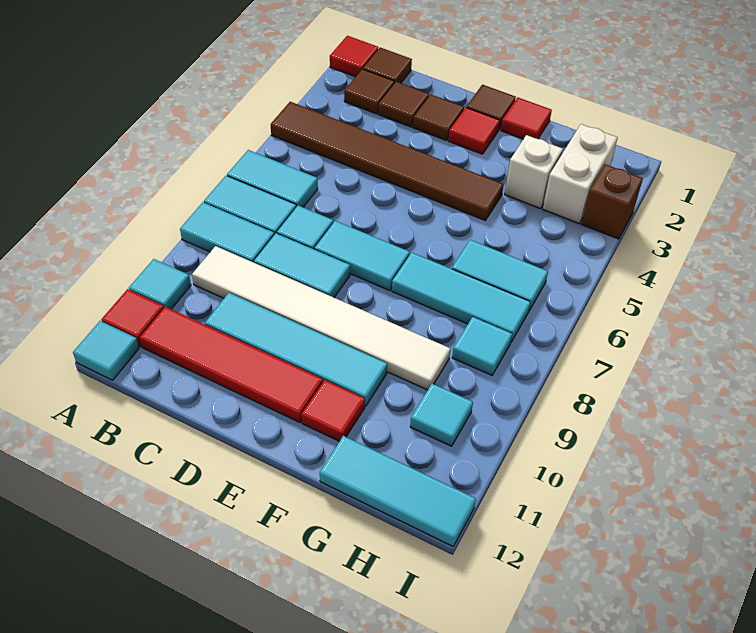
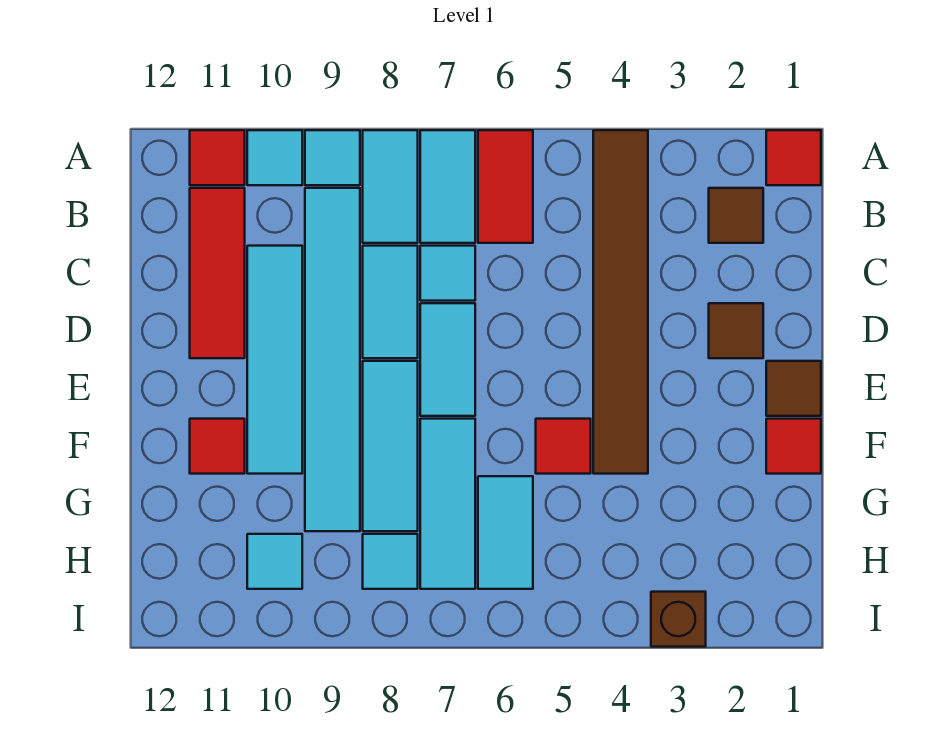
cyan 1x2 tile [227,150,318,207] -> red 1x2 tile [478,130,533,243]
cyan 1x1 tile [73,321,139,380] -> cyan 1x1 tile moved to [305,130,360,185]
brown 1x1 tile [363,48,412,83] -> none
white 1x6 tile [192,246,450,390] -> cyan 1x6 tile [305,188,360,531]
red 1x4 tile [140,307,323,423] -> red 1x3 tile [190,188,245,358]
brown 1x1 tile [378,82,429,127] -> none
red 1x1 tile [448,108,500,154] -> red 1x1 tile moved to [536,419,591,474]
white 1x1 brick [505,135,563,209] -> none
cyan 1x3 tile [320,436,476,546] -> cyan 1x3 tile moved to [363,361,418,531]
white 1x2 brick [543,124,618,224] -> none

